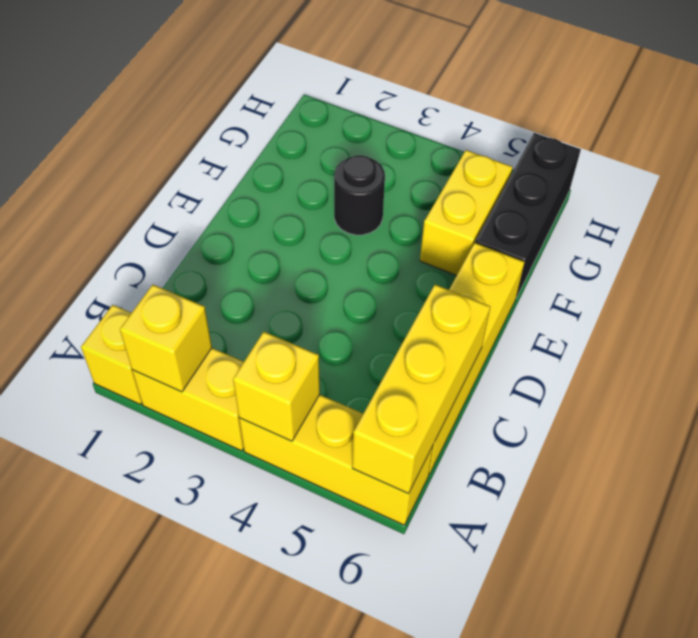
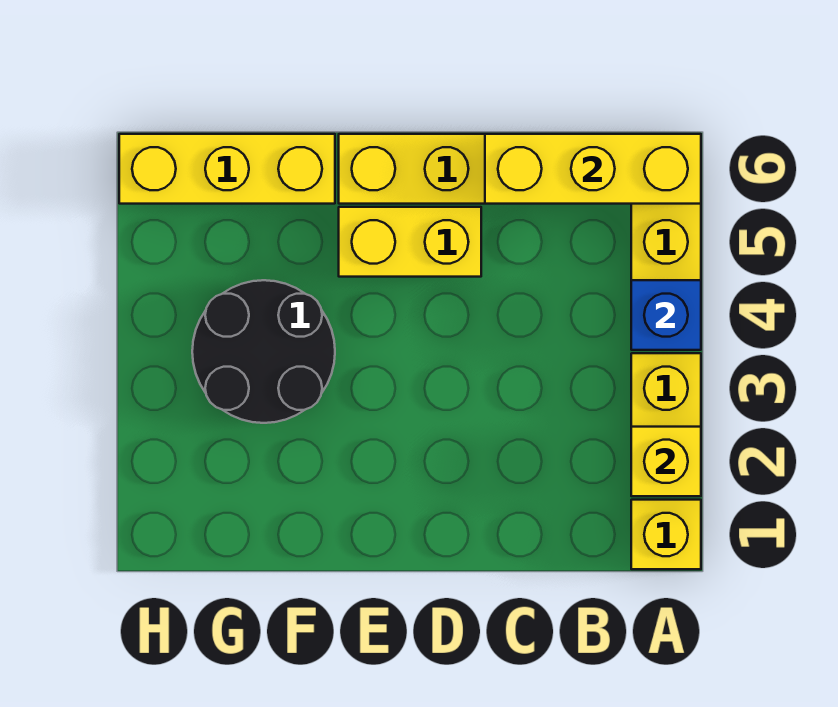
yellow 1x1 brick [233,332,320,441] -> blue 1x1 brick [631,280,701,350]
black 1x1 round brick [334,155,385,235] -> black 2x2 round brick [192,280,335,423]
yellow 1x2 brick [420,150,513,276] -> yellow 1x2 brick moved to [339,207,481,277]
black 1x3 brick [475,133,581,298] -> yellow 1x3 brick [119,134,335,204]

